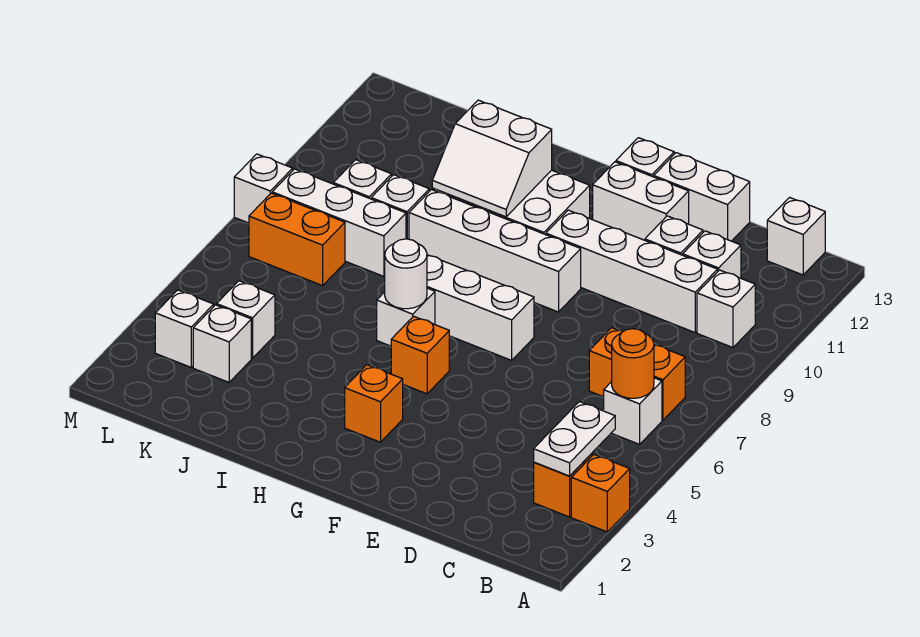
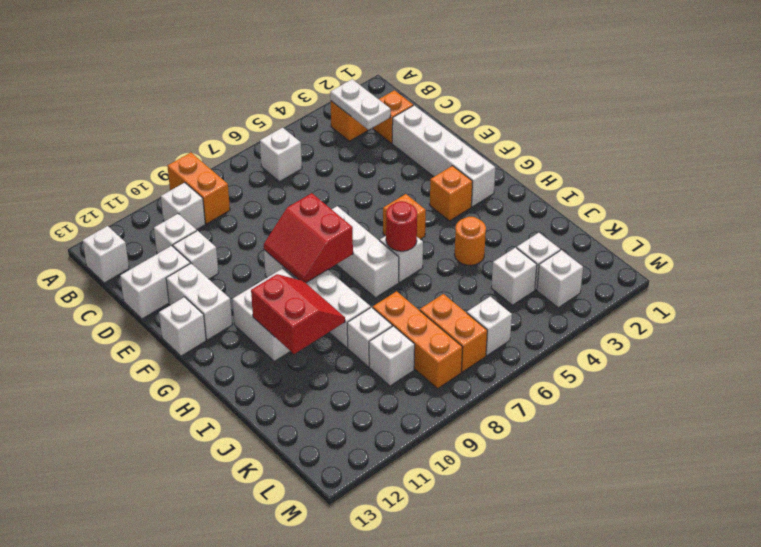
orange 1x1 brick [571,454,630,532] -> orange 1x1 brick moved to [373,90,413,143]
white 1x2 plate [534,402,615,476] -> white 1x2 plate turned to [330,79,391,130]
orange 1x1 round brick [612,329,654,398] -> orange 1x1 round brick moved to [455,217,486,265]
orange 1x2 brick [589,328,685,420] -> orange 1x2 brick moved to [167,153,230,224]
white 1x4 brick [546,210,718,333] -> white 1x4 brick moved to [392,105,495,207]
white 1x2 brick [654,153,750,241] -> white 1x2 brick turned to [120,246,190,319]
none -> red 2x2 slope [264,193,353,283]
white 1x1 round brick [385,239,427,309] -> red 1x1 round brick [386,201,417,251]
white 2x2 slope [432,100,552,217] -> red 2x2 slope [251,274,345,354]
white 1x3 brick [272,169,406,276] -> orange 1x3 brick [373,291,462,389]
white 1x1 brick [234,154,293,223] -> white 1x1 brick moved to [467,297,512,355]

